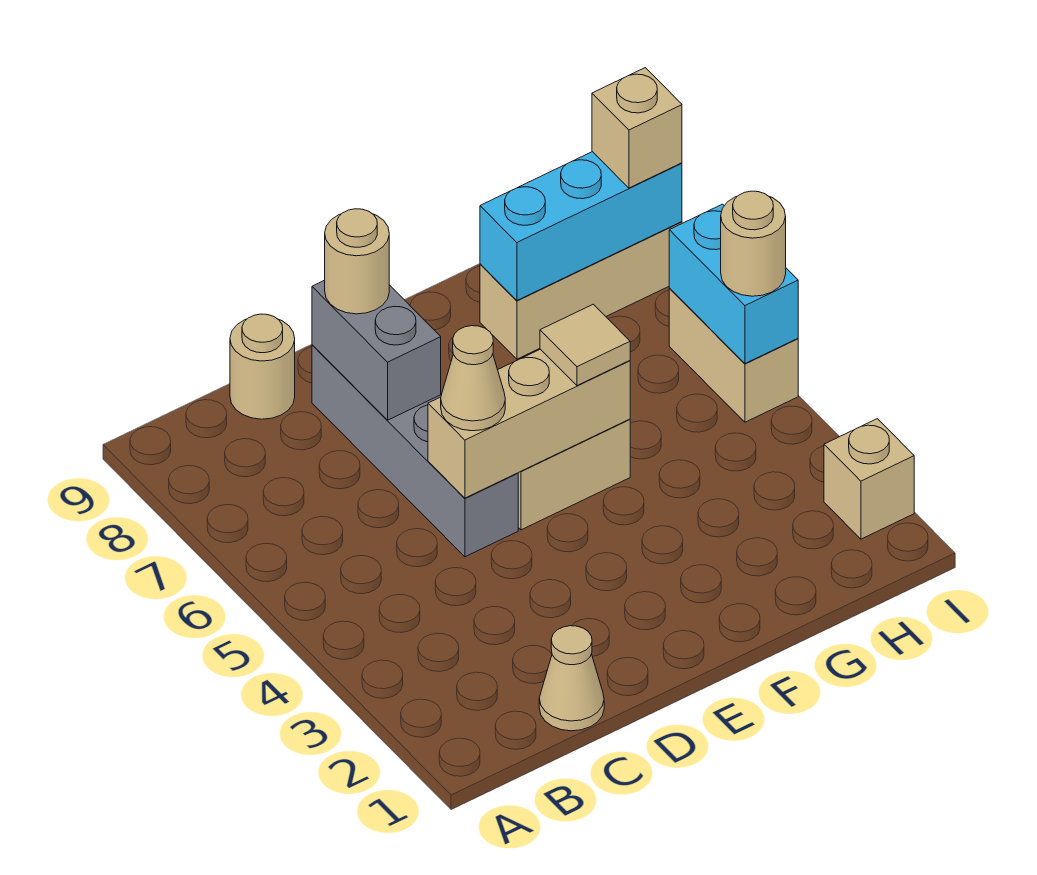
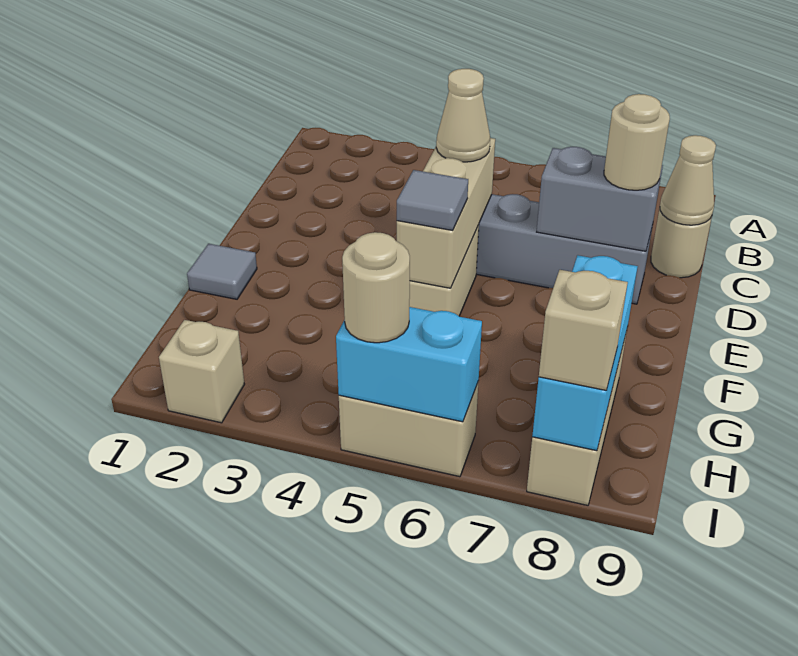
tan 1x1 cone [539,626,604,731] -> tan 1x1 cone moved to [660,135,716,225]
none -> grey 1x1 tile [187,244,257,299]
tan 1x1 tile [540,304,630,386] -> grey 1x1 tile [397,170,468,230]

